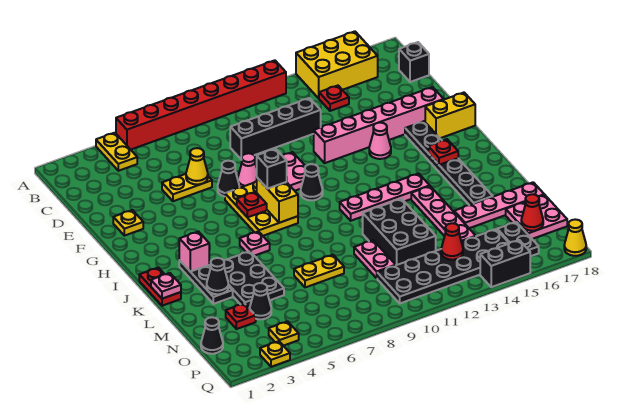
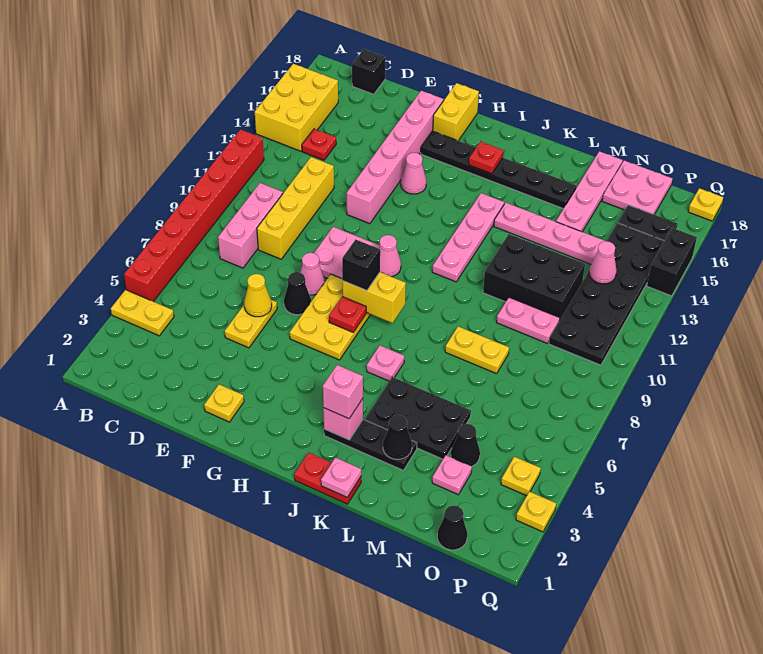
none -> pink 1x3 brick [218,183,283,268]
black 1x4 brick [230,98,321,160] -> yellow 1x4 brick [257,157,334,259]
yellow 2x3 plate [225,181,298,236] -> yellow 2x3 plate turned to [290,274,371,360]
black 1x1 cone [301,164,323,200] -> pink 1x1 cone [379,235,401,277]
none -> pink 1x1 brick [323,365,363,419]
yellow 1x2 plate [294,255,344,287] -> yellow 1x2 plate turned to [445,326,509,374]
red 1x1 plate [226,304,256,329] -> pink 1x1 plate [432,455,472,495]
red 1x1 cone [441,223,463,260] -> pink 1x1 cone [589,241,617,284]
red 1x1 cone [521,194,543,231] -> none
yellow 1x1 cone [564,219,586,256] -> yellow 1x1 plate [688,188,723,221]

